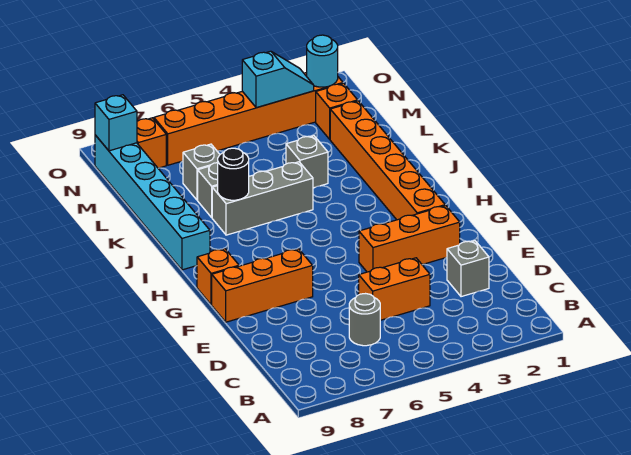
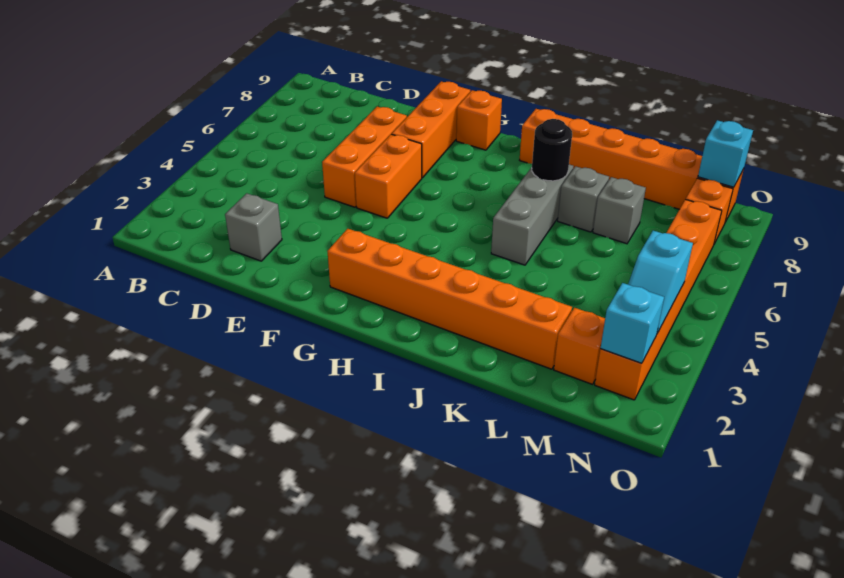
grey 1x1 round brick [349,294,380,346] -> none
orange 1x2 brick [359,258,430,320] -> orange 1x2 brick moved to [355,134,422,218]
orange 1x3 brick [359,206,460,272] -> orange 1x3 brick moved to [322,107,407,207]
cyan 1x6 brick [95,135,210,270] -> orange 1x6 brick [520,109,744,222]
grey 1x1 brick [286,136,328,188] -> none
cyan 1x1 round brick [307,35,338,87] -> cyan 1x1 brick [601,283,664,363]

